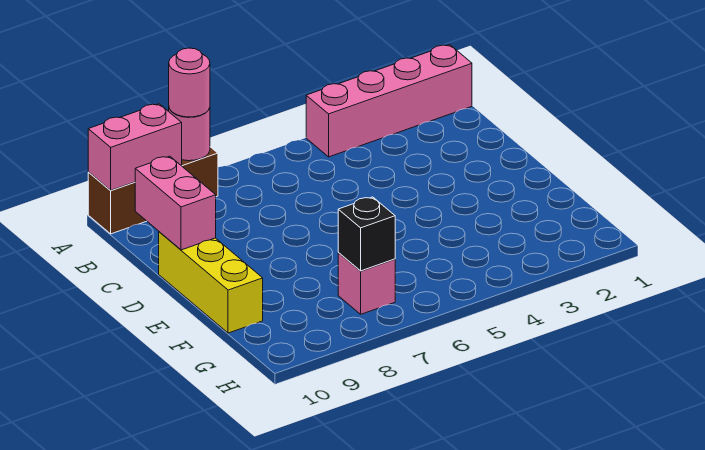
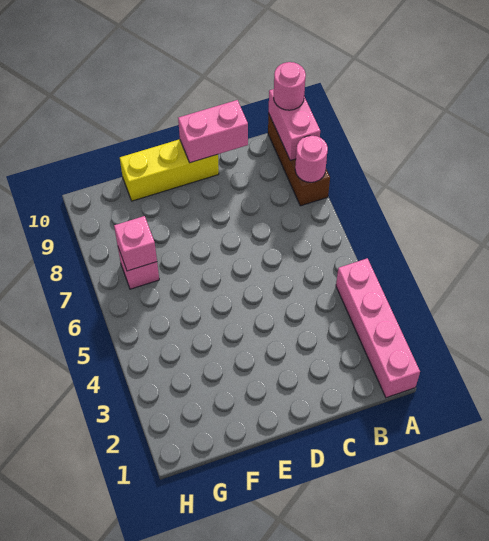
pink 1x1 round brick [169,48,210,117] -> pink 1x1 round brick moved to [274,62,306,110]
black 1x1 brick [338,197,395,271] -> pink 1x1 brick [114,216,157,271]

